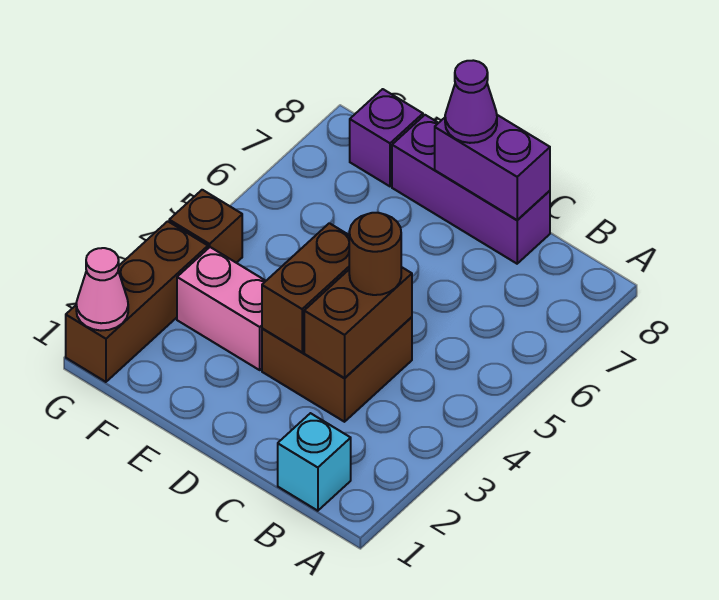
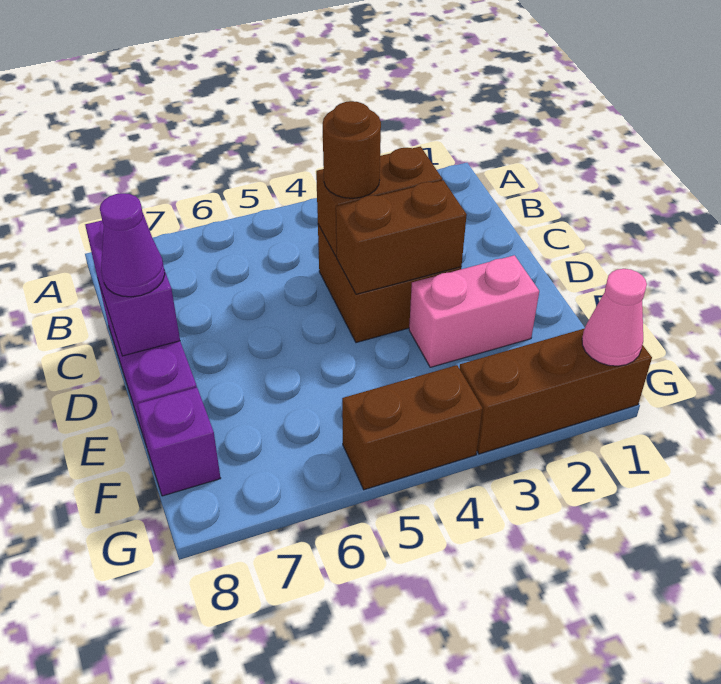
cyan 1x1 brick [278,413,351,511] -> none
pink 1x2 brick [177,247,265,370] -> pink 1x2 brick turned to [409,255,539,367]
brown 1x1 brick [169,190,242,263] -> brown 1x2 brick [342,365,483,490]

